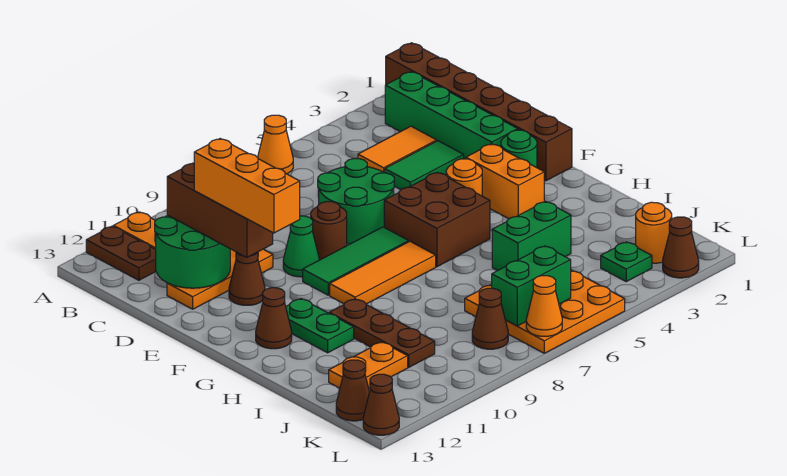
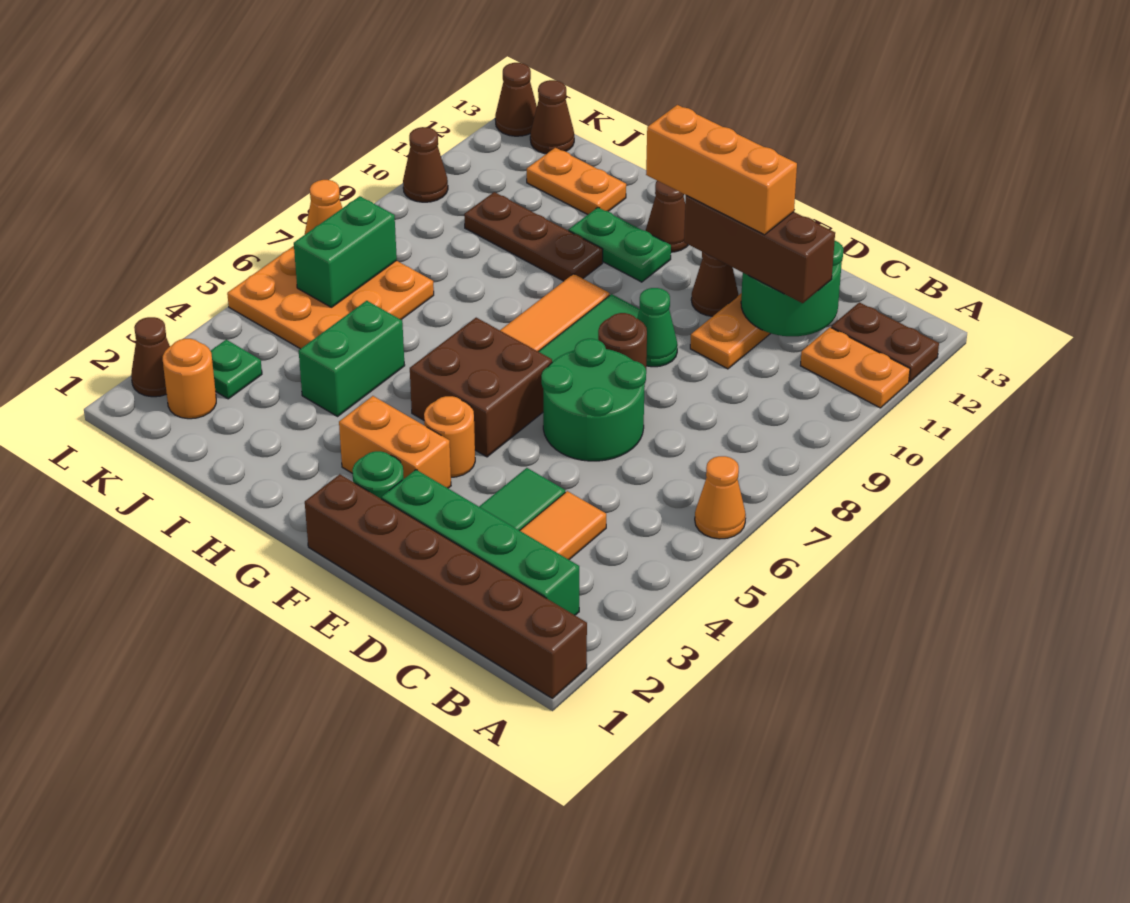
orange 1x2 plate [329,342,408,388] -> orange 1x2 plate turned to [527,148,626,214]
brown 1x1 cone [472,288,508,349] -> brown 1x1 cone moved to [403,127,448,202]

